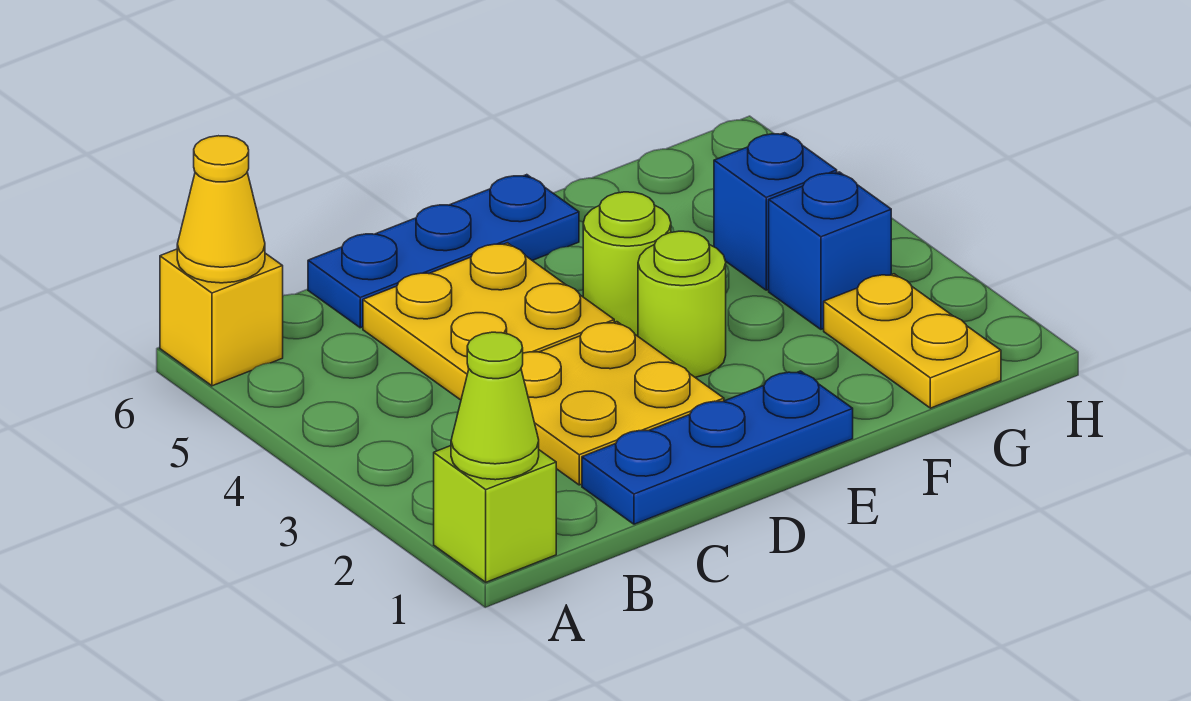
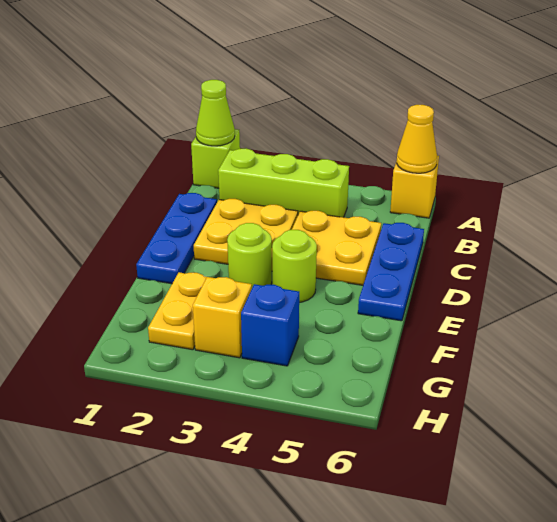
none -> lime 1x3 brick [218,148,349,217]
yellow 1x2 plate [824,274,1001,408] -> yellow 1x2 plate turned to [148,272,207,350]
blue 1x1 brick [769,172,891,329] -> yellow 1x1 brick [193,277,252,358]

